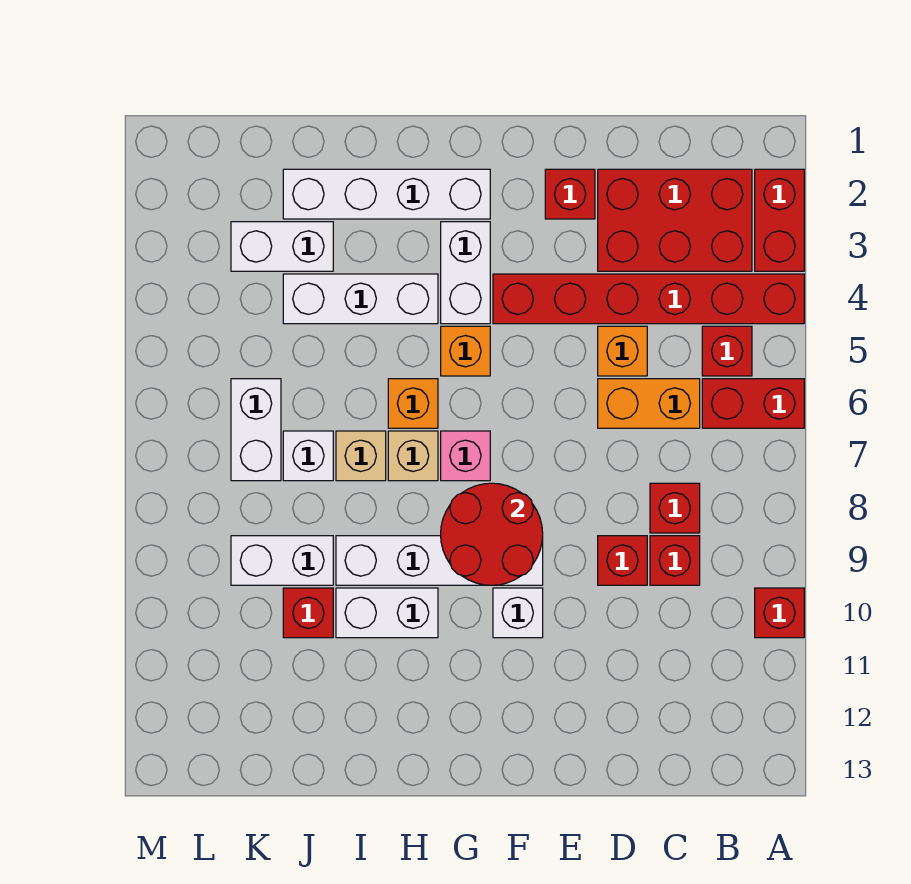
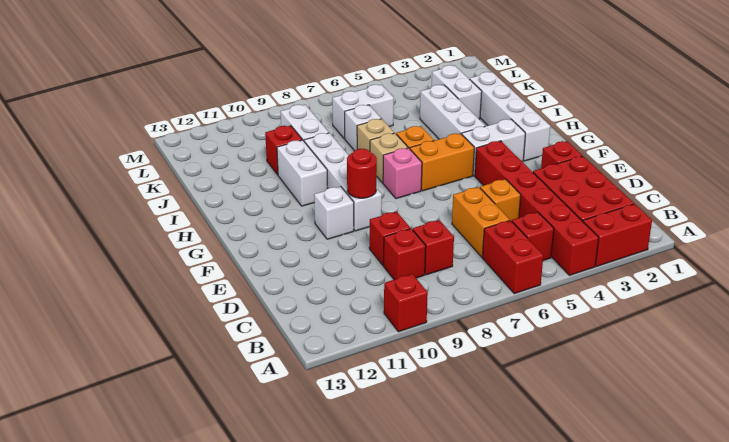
red 2x2 round brick [441,483,543,585] -> red 1x1 round brick [347,149,377,198]
orange 1x1 brick [441,326,490,376] -> orange 1x2 brick [410,133,474,191]

